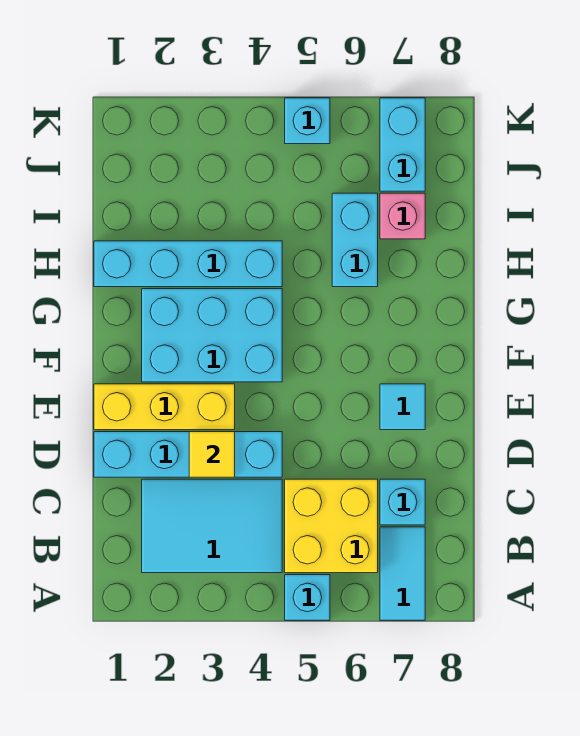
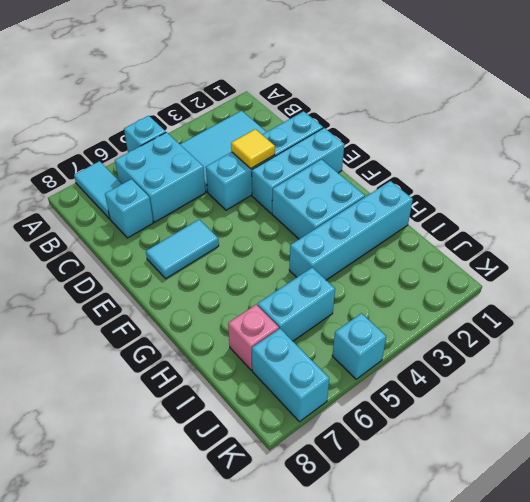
yellow 2x2 brick [285,479,378,573] -> cyan 2x2 brick [115,132,206,222]
yellow 1x3 brick [94,384,235,430] -> cyan 1x3 brick [252,128,344,214]
cyan 1x1 tile [380,384,425,430] -> cyan 1x2 tile [146,220,219,279]
cyan 2x3 brick [142,289,282,382] -> cyan 2x2 brick [272,159,365,239]
cyan 1x2 brick [332,193,378,287] -> cyan 1x2 brick turned to [258,268,335,341]

